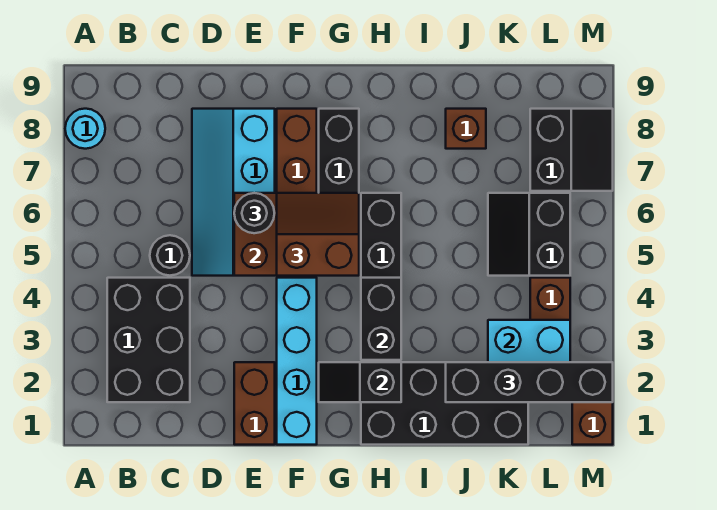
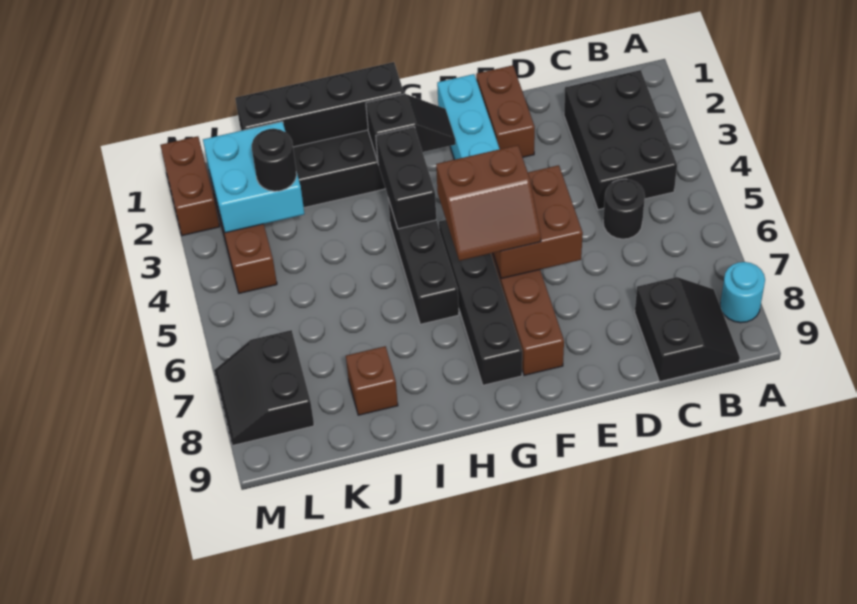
cyan 2x4 slope [192,109,275,276] -> none
black 1x1 round brick [234,193,274,233] -> black 1x1 round brick moved to [252,129,297,191]
black 1x4 brick [446,362,613,402] -> black 1x4 brick moved to [235,62,404,147]
black 2x2 slope [488,193,570,276] -> black 2x2 slope moved to [635,277,740,382]

